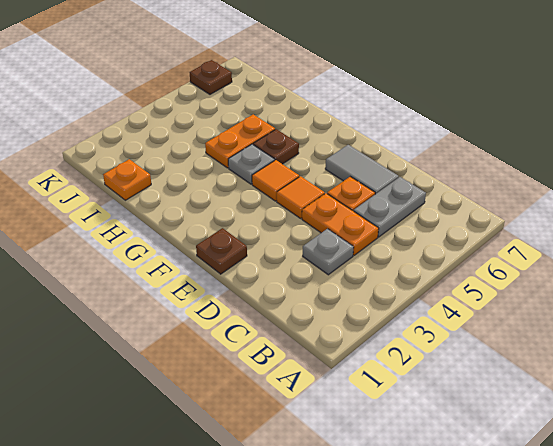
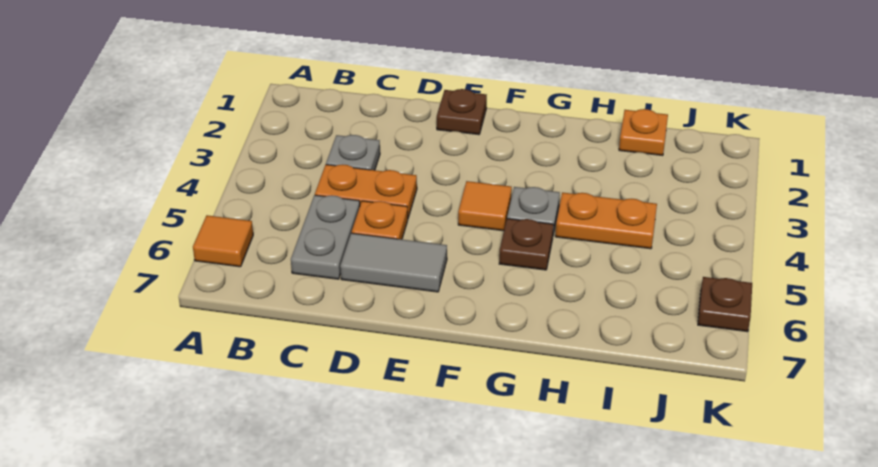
orange 1x1 tile [277,176,325,218] -> orange 1x1 tile moved to [193,215,253,267]
orange 1x2 plate [205,114,275,168] -> orange 1x2 plate turned to [555,192,657,249]

